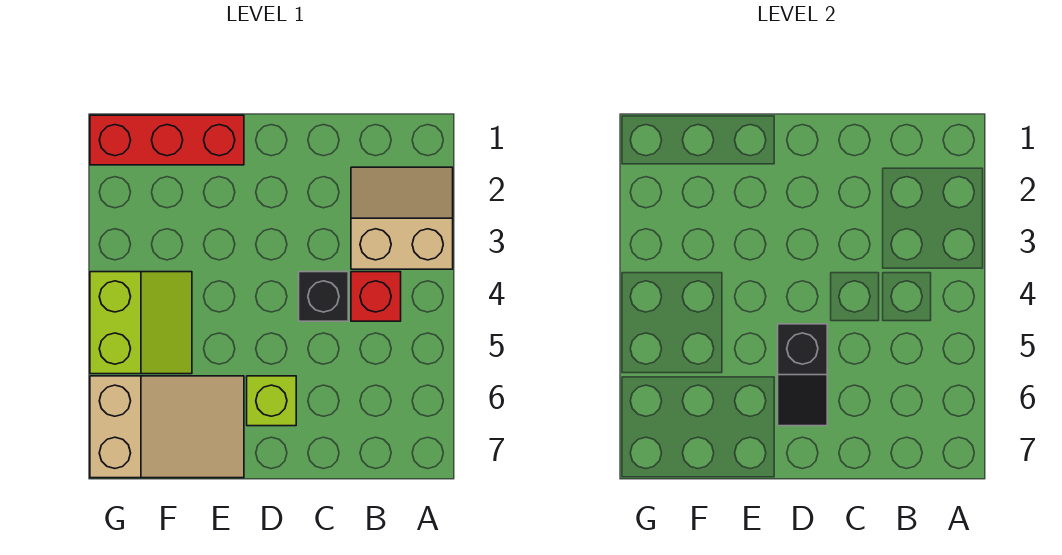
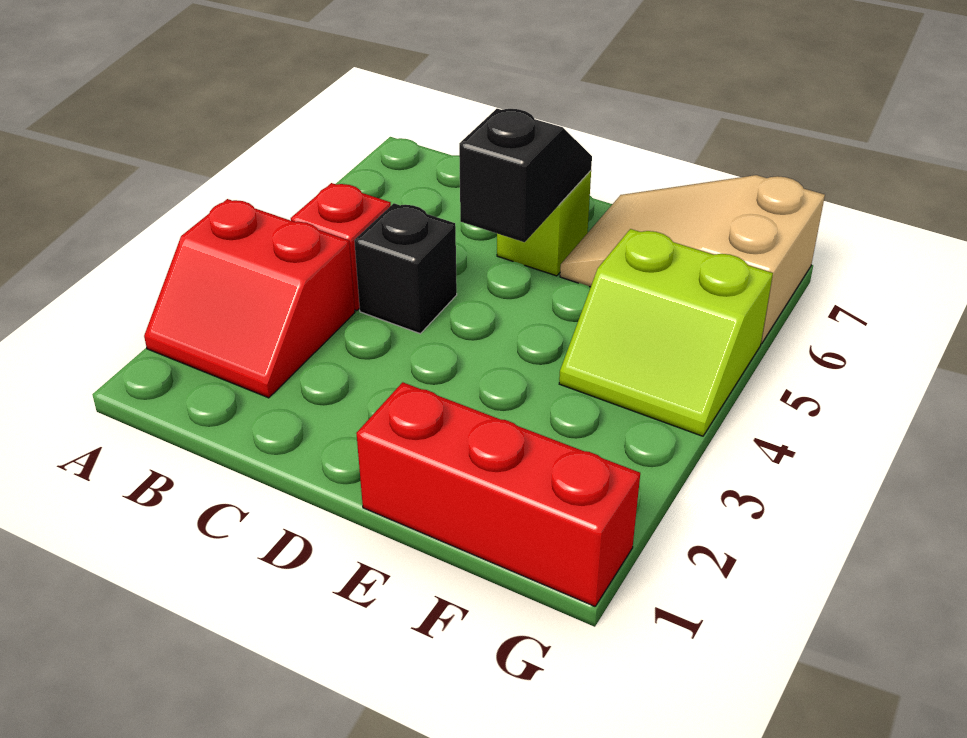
tan 2x2 slope [351,167,453,269] -> red 2x2 slope [144,199,355,398]
lime 2x2 slope [90,272,192,374] -> lime 2x2 slope turned to [559,229,773,436]

